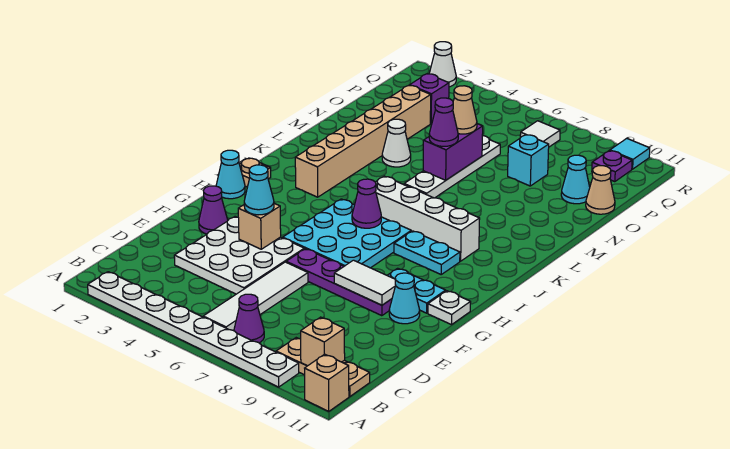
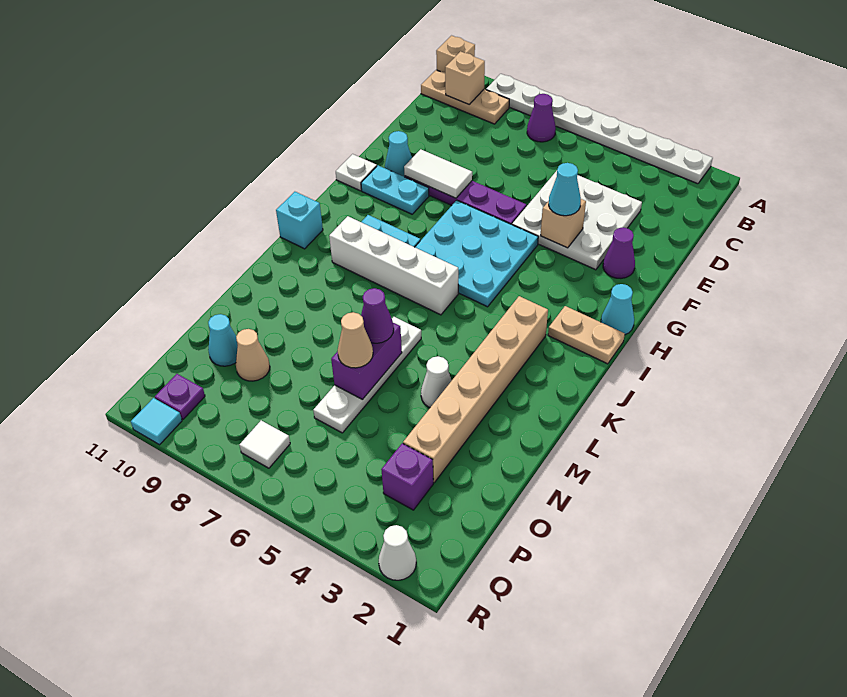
white 1x4 tile [203,262,308,331] -> none
tan 1x1 plate [239,158,271,187] -> tan 1x2 plate [548,306,625,364]
purple 1x1 cone [352,179,381,228] -> none
cyan 1x1 brick [508,135,549,186] -> cyan 1x1 brick moved to [276,192,323,249]
tan 1x1 cone [586,166,615,214] -> tan 1x1 cone moved to [236,329,270,381]

